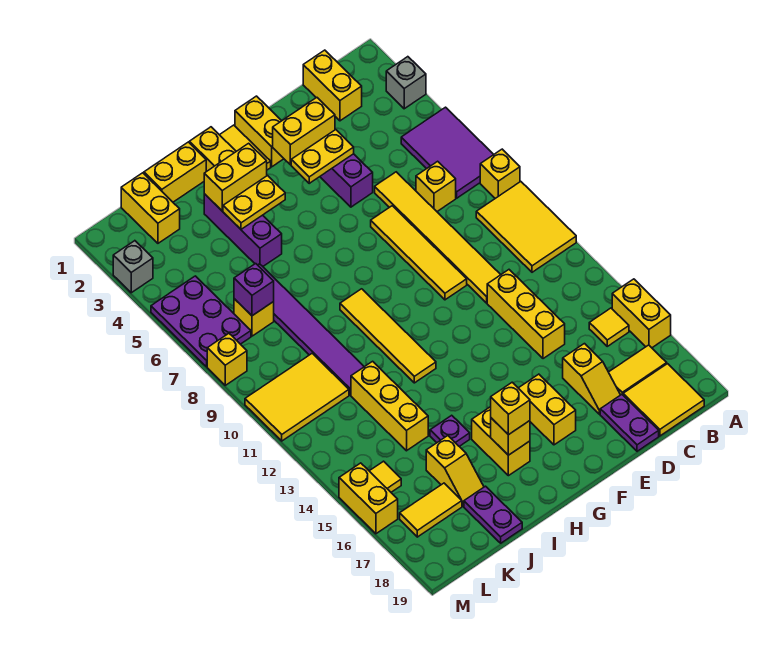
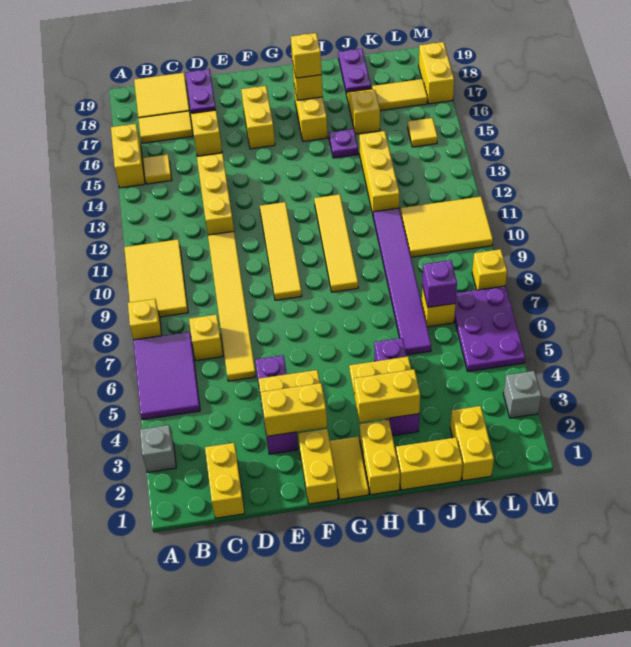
yellow 1x4 tile [371,206,467,300] -> yellow 1x4 tile moved to [260,202,302,300]
yellow 1x2 brick [339,463,398,534] -> yellow 1x2 brick moved to [419,42,454,104]

